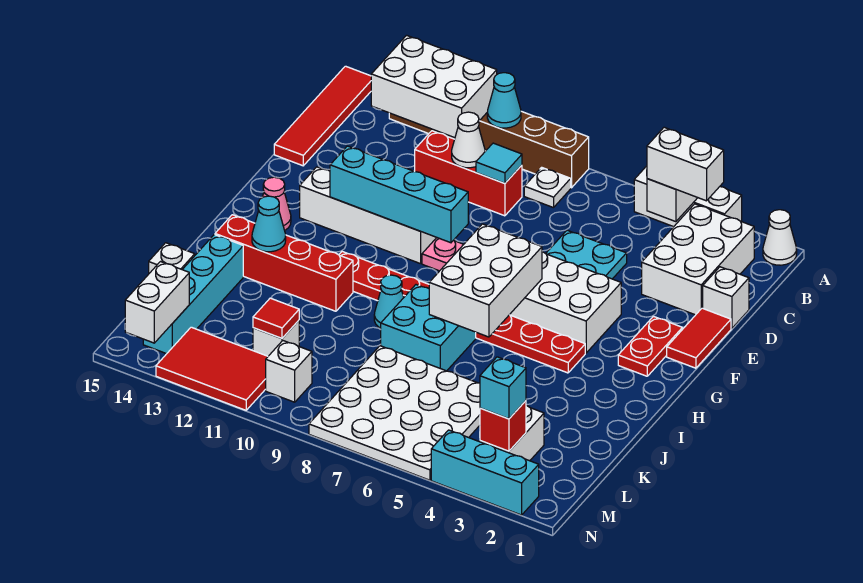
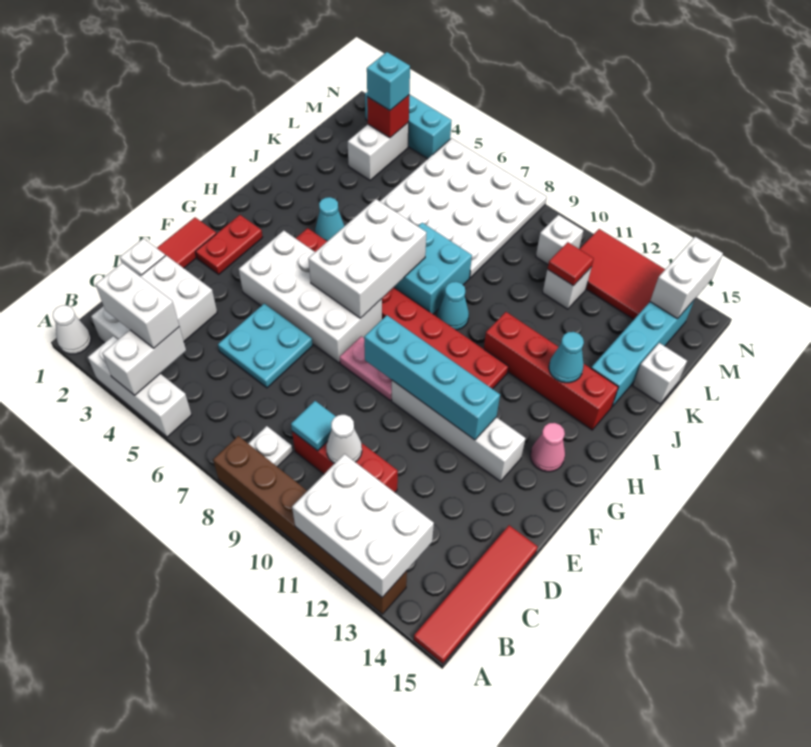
cyan 1x1 cone [487,73,521,128] -> cyan 1x1 cone moved to [315,197,344,241]

